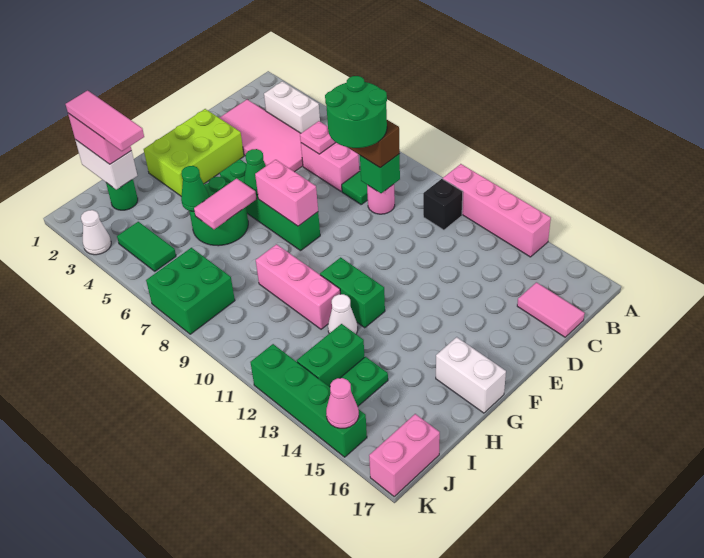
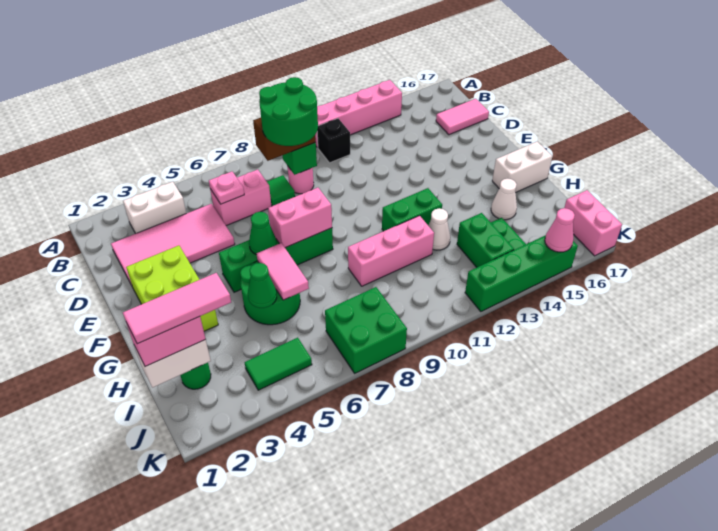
white 1x1 cone [81,210,111,255] -> white 1x1 cone moved to [491,179,517,220]

